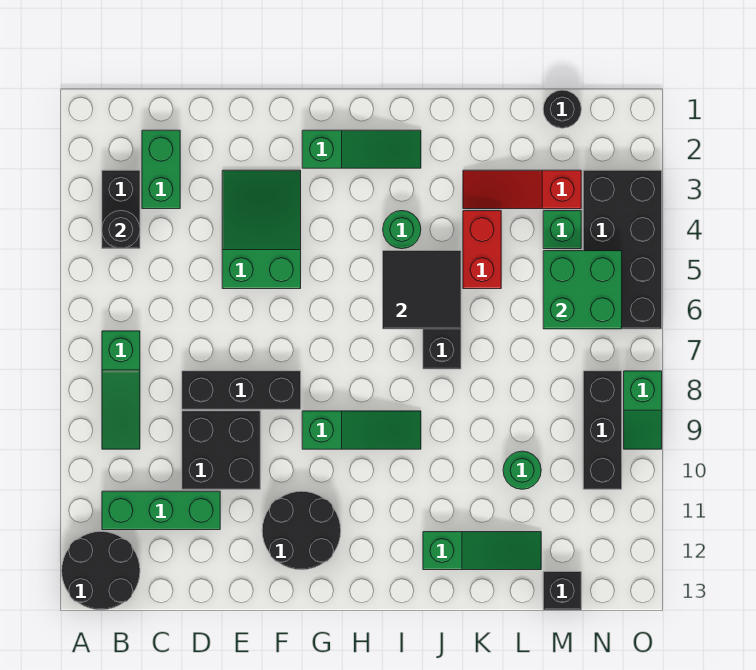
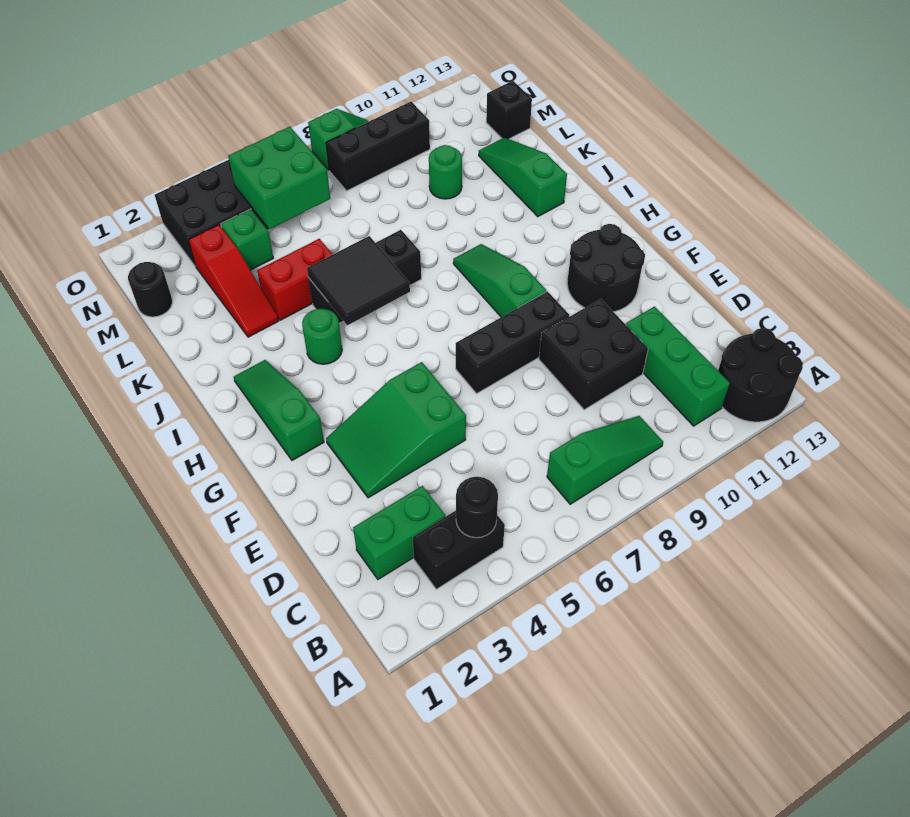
black 1x3 brick [182,371,301,409] -> black 1x3 brick turned to [456,291,569,393]

